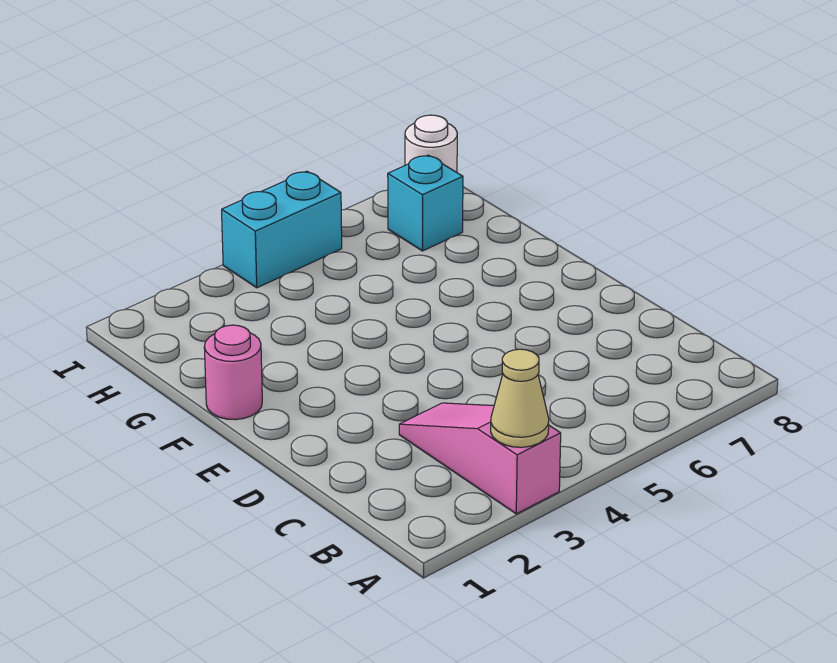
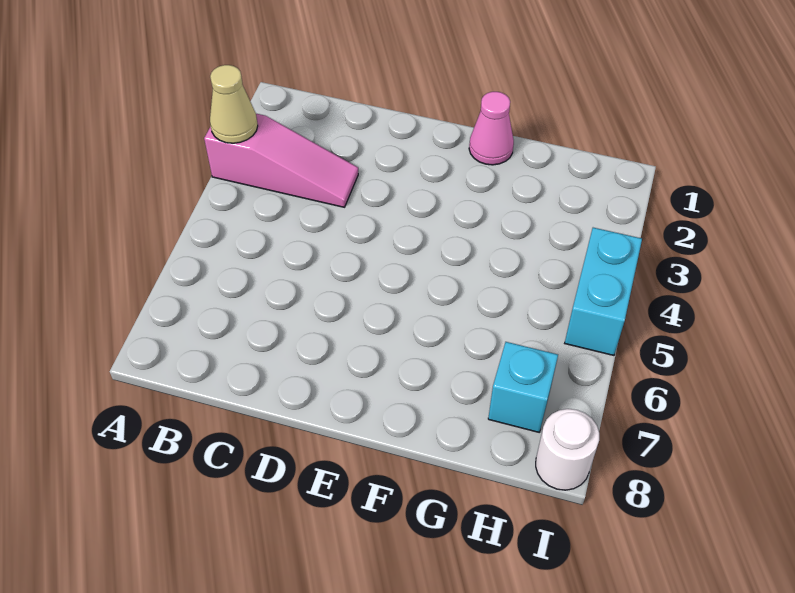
pink 1x1 round brick [204,325,262,420] -> pink 1x1 cone [469,92,514,165]

